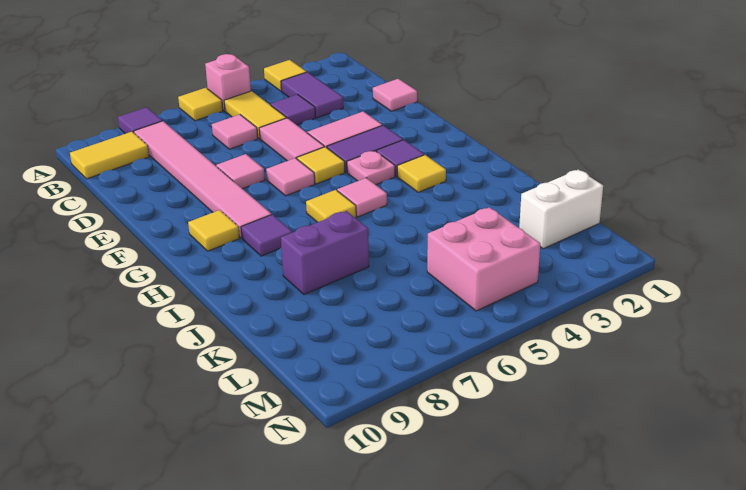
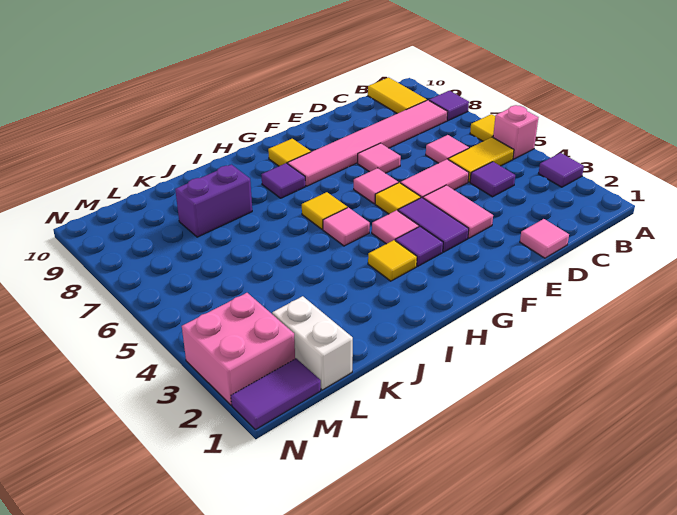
yellow 1x1 tile [264,60,306,91] -> purple 1x1 tile [539,153,584,187]
purple 1x2 tile [281,72,343,118] -> purple 1x2 tile moved to [231,358,321,430]
pink 1x1 plate [347,151,395,185] -> pink 1x1 tile [372,210,419,244]
purple 1x2 brick [281,211,369,295] -> purple 1x2 brick turned to [175,165,252,237]
pink 2x2 brick [427,207,540,311] -> pink 2x2 brick moved to [182,293,295,405]

